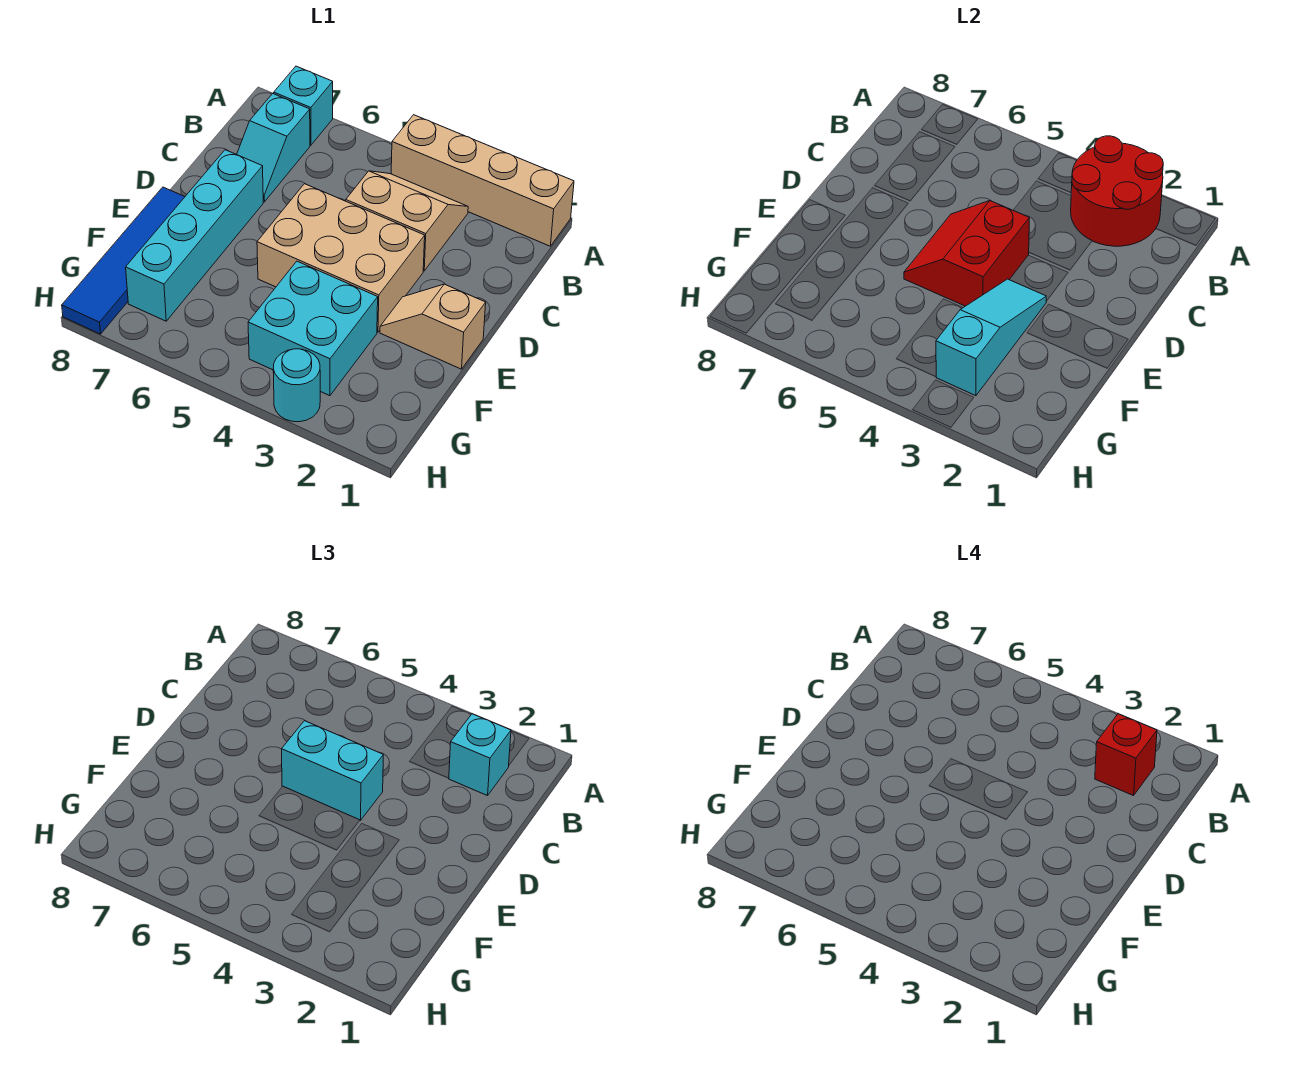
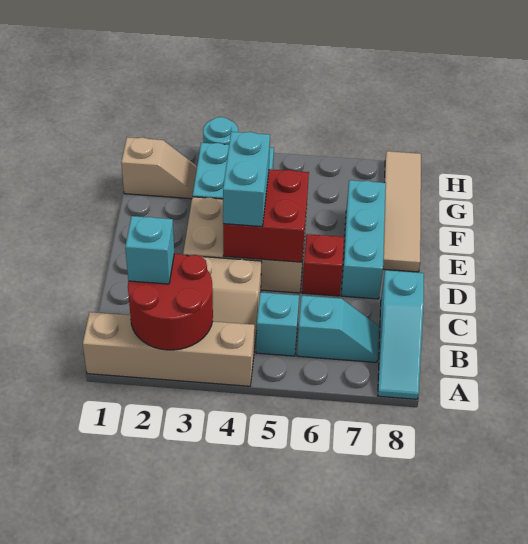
cyan 1x1 brick [274,66,333,145] -> cyan 1x1 brick moved to [256,292,299,356]
red 1x1 brick [1095,714,1157,796] -> red 1x1 brick moved to [302,234,344,296]
cyan 1x2 slope [237,94,310,202] -> cyan 1x2 slope turned to [297,296,379,362]
red 2x2 slope [904,201,1029,306] -> red 2x2 brick [223,169,309,262]
cyan 1x2 brick [282,721,383,820] -> cyan 1x2 brick turned to [223,132,270,226]
cyan 1x4 brick [126,150,263,321] -> cyan 1x3 brick [341,180,386,299]
tan 1x2 slope [380,284,486,369] -> tan 1x2 slope moved to [121,137,197,199]
cyan 1x3 slope [936,279,1046,396] -> cyan 1x3 slope moved to [378,270,424,399]
blue 1x4 tile [62,187,185,334] -> tan 1x4 tile [383,151,421,272]

